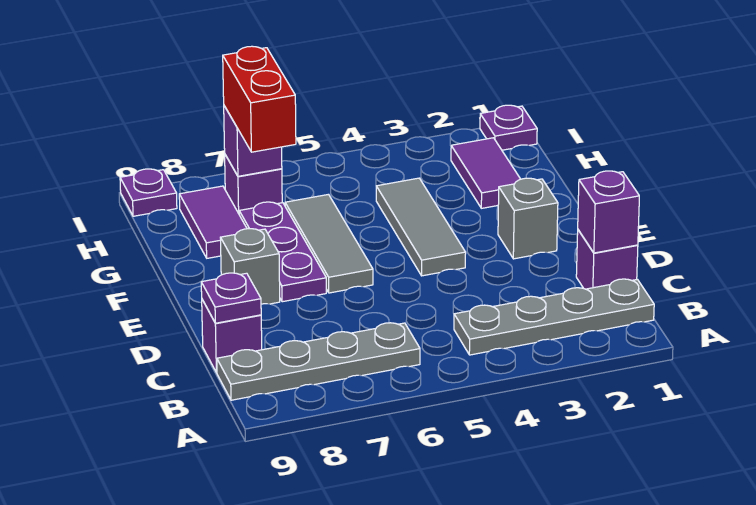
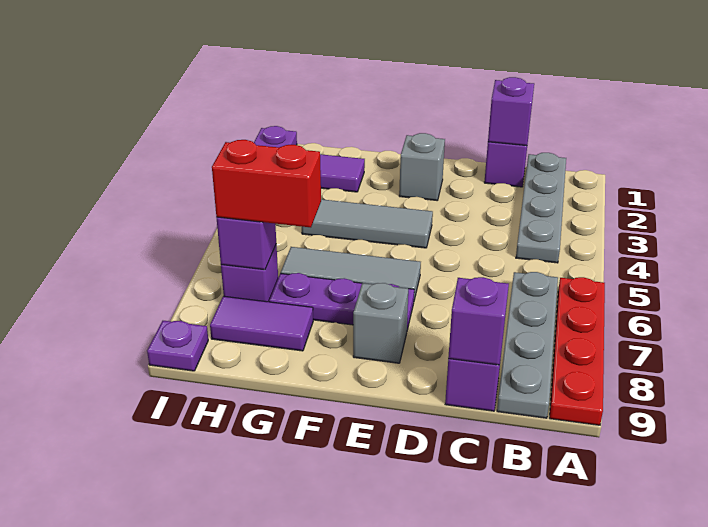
none -> red 1x4 plate [550,277,605,425]
purple 1x1 plate [201,273,261,323] -> purple 1x1 brick [448,277,509,365]

